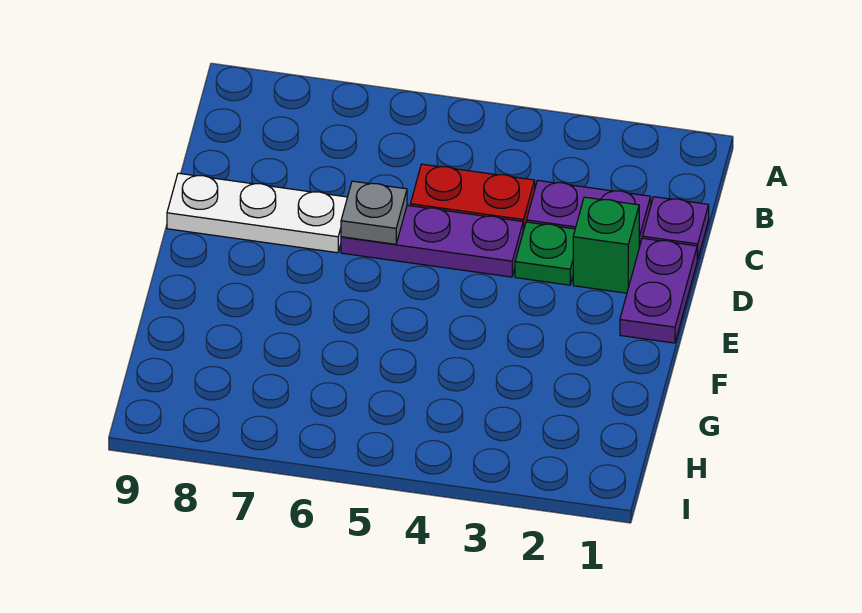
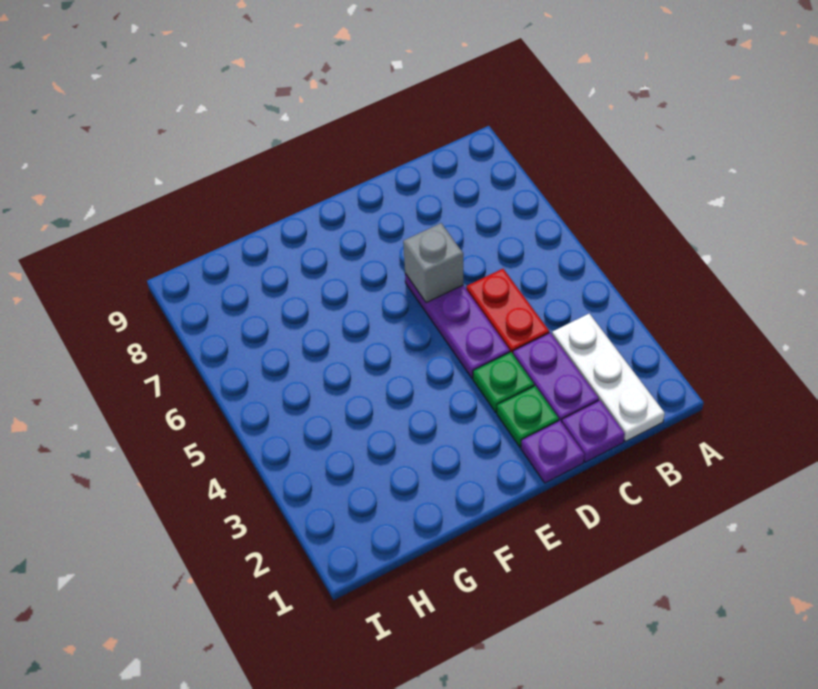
purple 1x2 plate [620,238,697,343] -> purple 1x1 plate [521,421,584,483]
green 1x1 brick [573,197,639,293] -> green 1x1 plate [497,386,559,447]
grey 1x1 plate [341,181,407,244] -> grey 1x1 brick [403,223,463,303]
white 1x3 plate [167,173,347,253] -> white 1x3 plate moved to [552,314,665,442]

